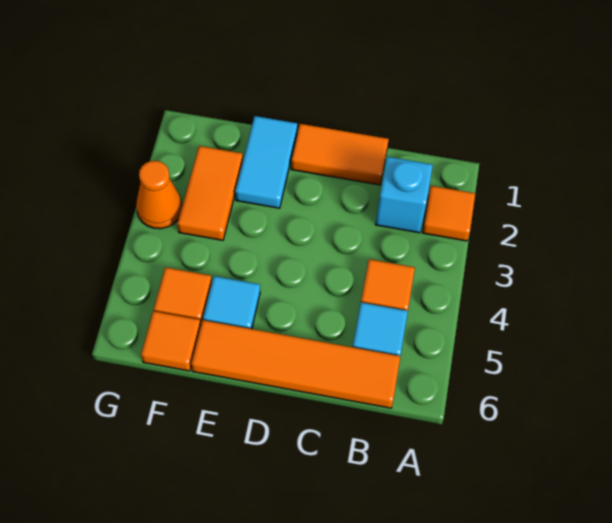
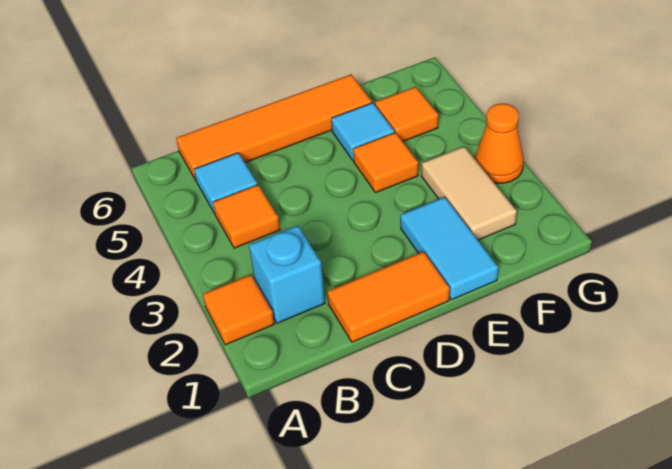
orange 1x2 tile [177,146,243,240] -> tan 1x2 tile [422,147,517,240]
orange 1x1 tile [141,311,201,371] -> orange 1x1 tile moved to [353,133,418,193]

